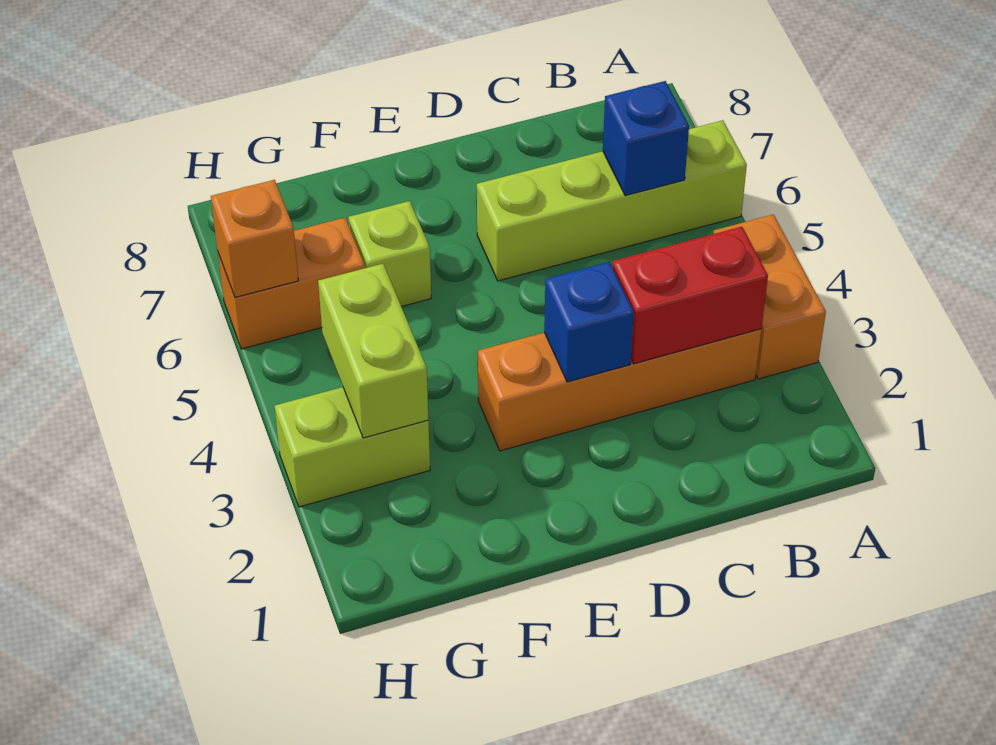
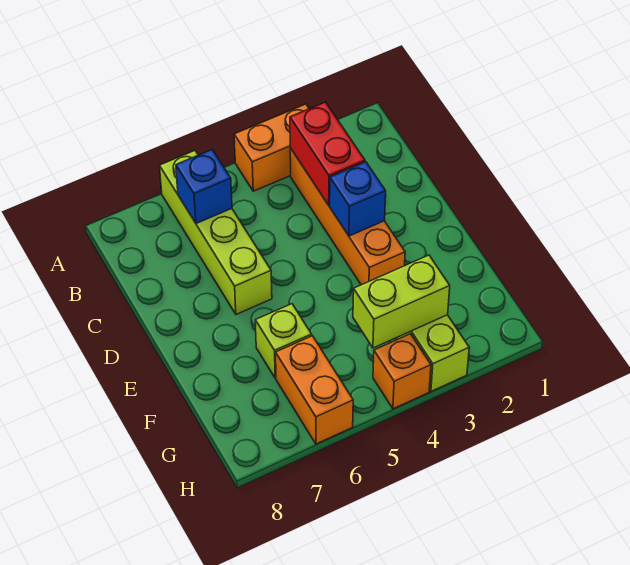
orange 1x1 brick [211,180,298,297] -> orange 1x1 brick moved to [373,334,431,409]

